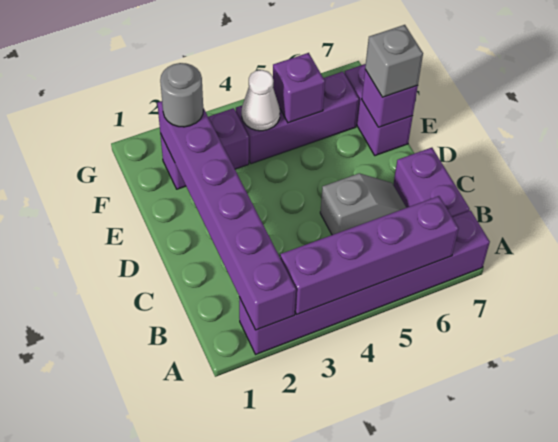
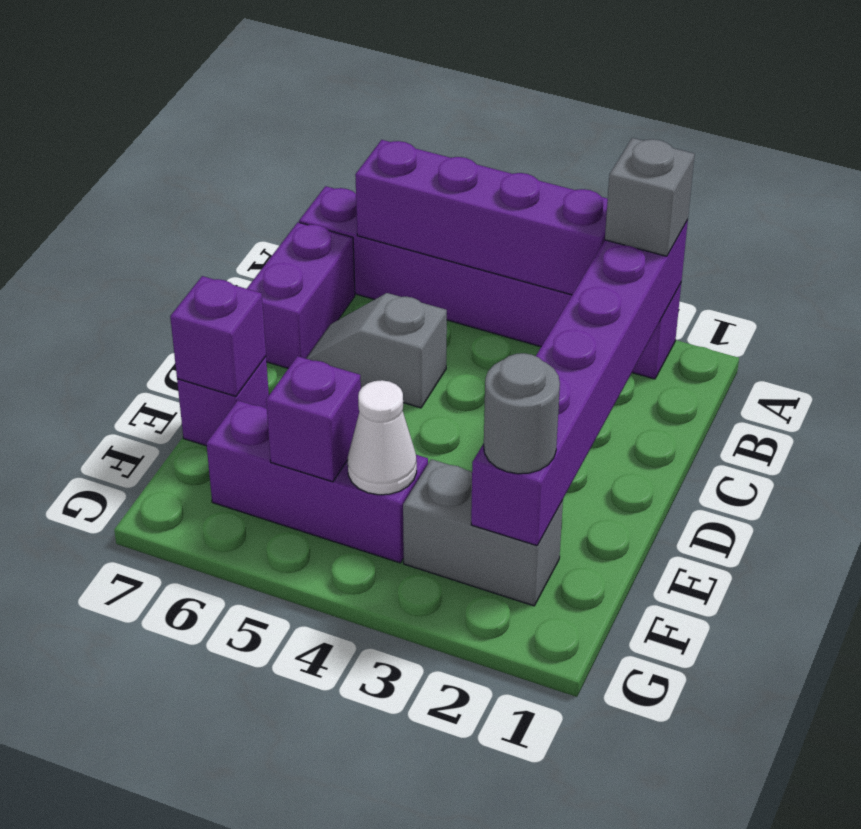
purple 1x2 brick [344,64,413,156] -> purple 1x1 brick [177,357,269,446]
grey 1x1 brick [365,25,423,97] -> grey 1x1 brick moved to [605,138,695,256]
purple 1x2 brick [160,108,249,189] -> grey 1x2 brick [403,459,563,606]

